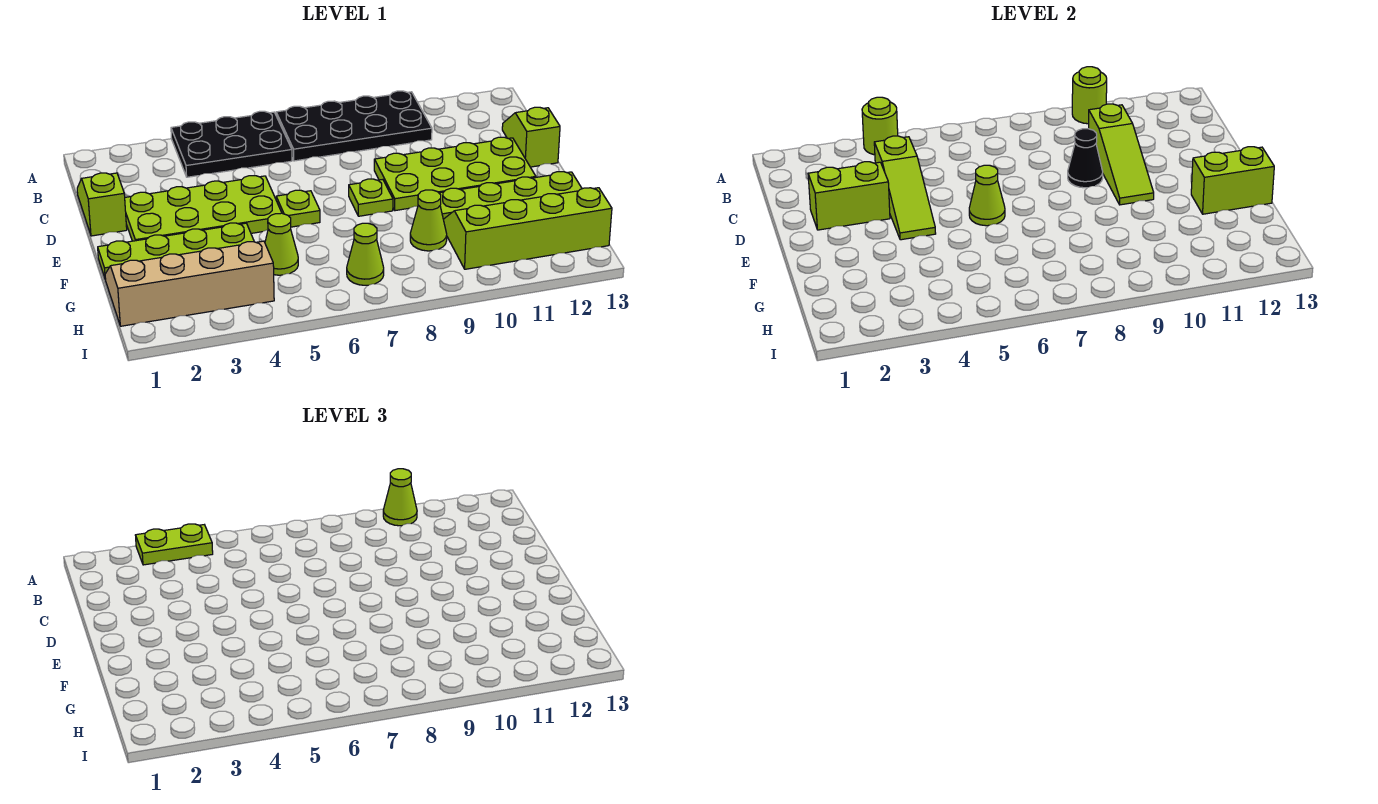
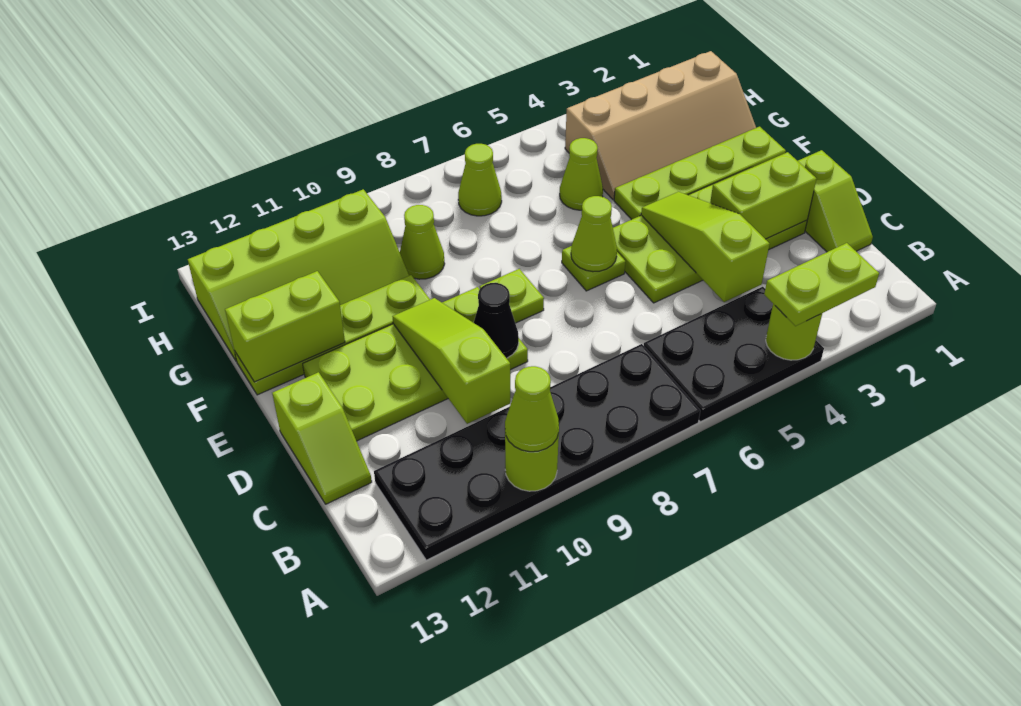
black 2x4 plate [276,91,432,161] -> black 2x6 plate [374,344,700,560]

